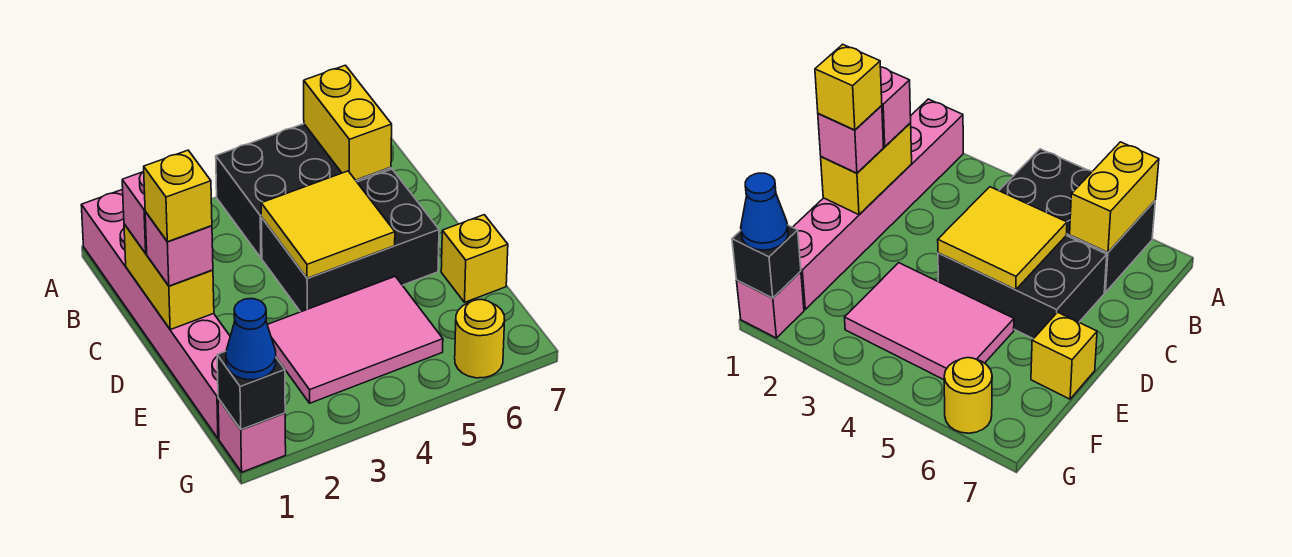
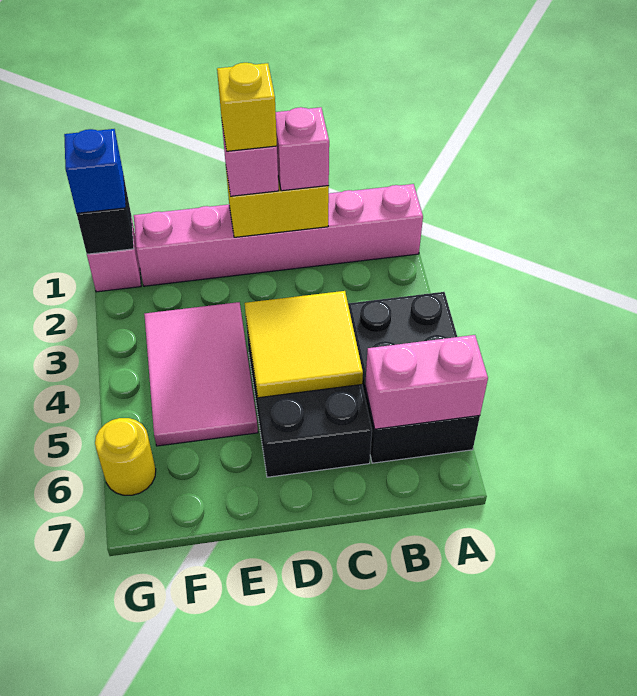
yellow 1x2 brick [304,65,392,180] -> pink 1x2 brick [365,335,488,429]
yellow 1x1 brick [441,215,508,302] -> none
blue 1x1 cone [226,299,276,380] -> blue 1x1 brick [64,129,126,213]

